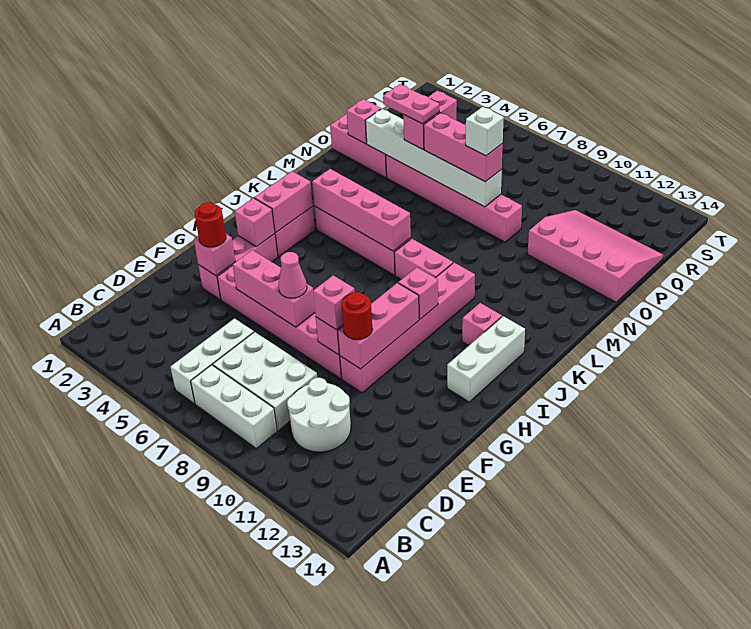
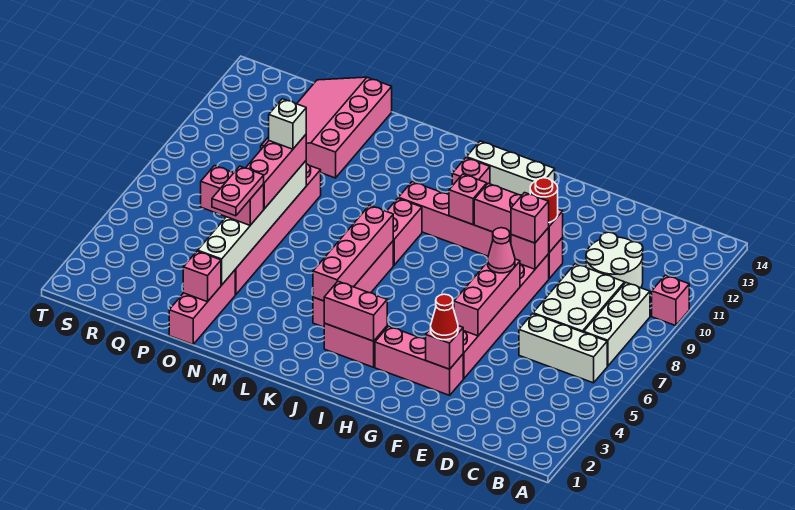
red 1x1 round brick [195,202,226,247] -> red 1x1 cone [431,294,458,340]
pink 1x1 brick [235,198,275,247] -> pink 1x1 brick moved to [652,275,689,326]

